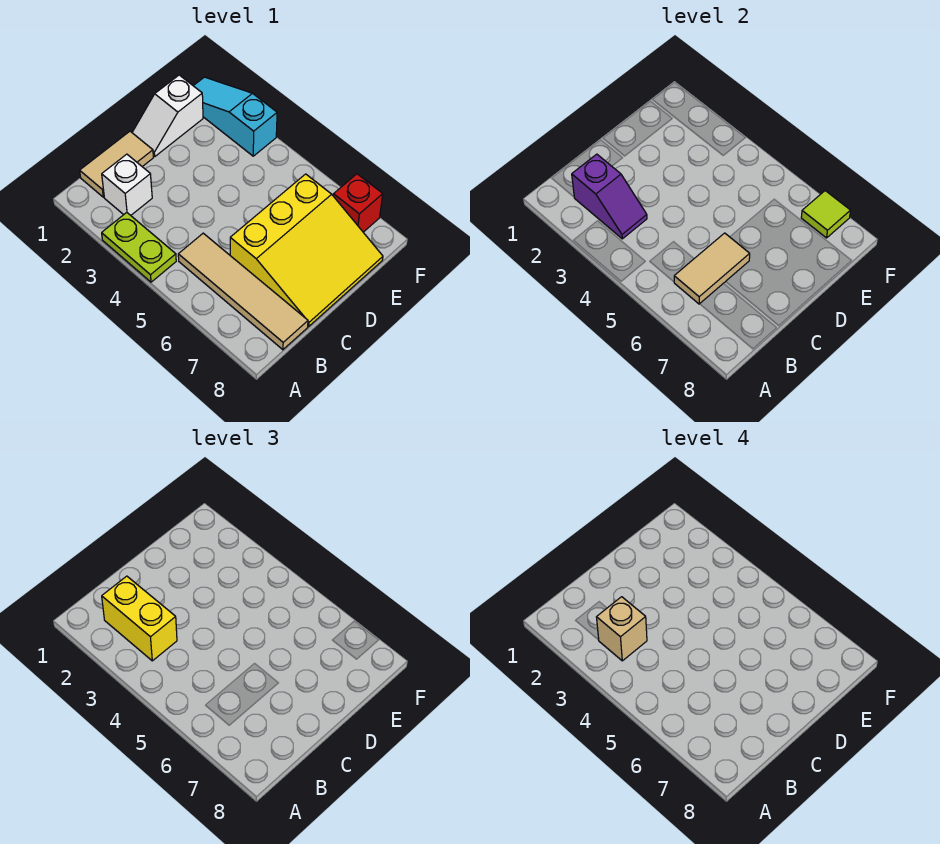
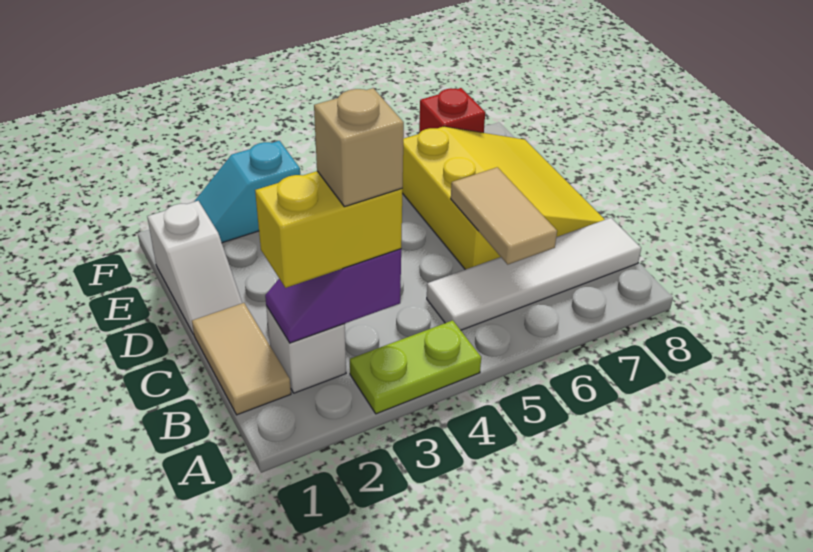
purple 1x2 slope [572,154,647,239] -> purple 1x2 slope turned to [265,249,401,343]
tan 1x4 tile [178,233,308,350] -> white 1x4 tile [427,218,641,330]
cyan 1x3 slope [194,77,277,156] -> cyan 1x2 slope [194,141,300,243]
lime 1x1 tile [801,191,850,238] -> none

